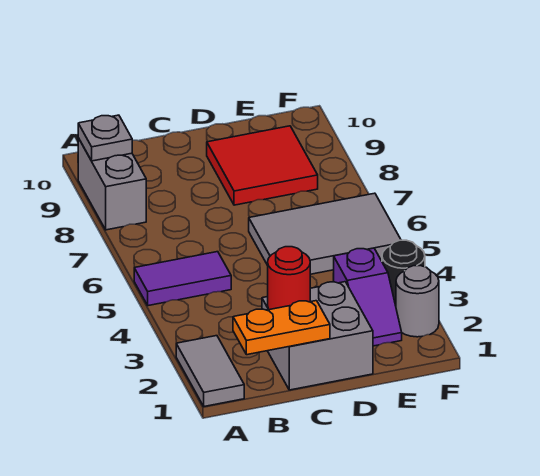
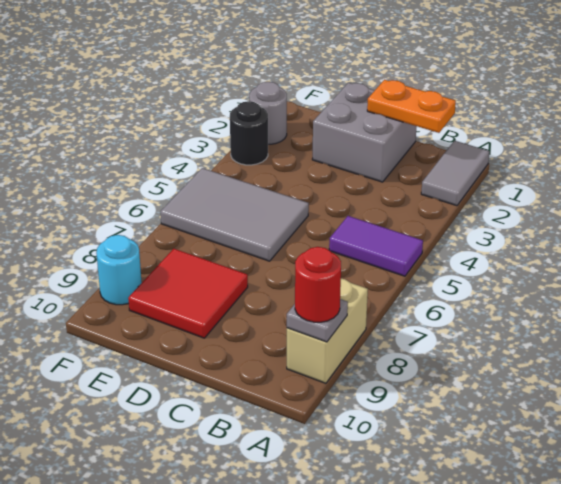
grey 1x2 brick [78,138,146,230] -> tan 1x2 brick [287,279,368,383]
red 1x1 round brick [268,247,310,310] -> red 1x1 round brick moved to [295,247,341,322]
purple 1x2 slope [333,248,402,346] -> none
none -> cyan 1x1 round brick [96,235,142,305]

